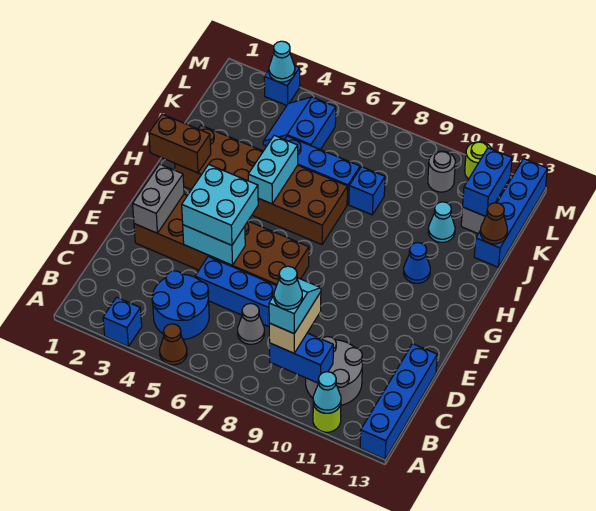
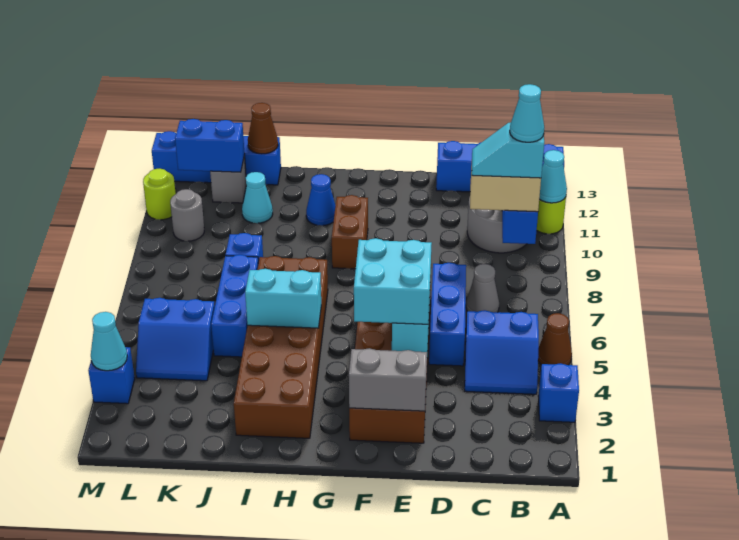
blue 2x2 round brick [152,271,209,339] -> blue 2x2 slope [465,310,539,394]
brown 1x2 brick [149,114,211,173] -> brown 1x2 brick moved to [332,195,368,269]

